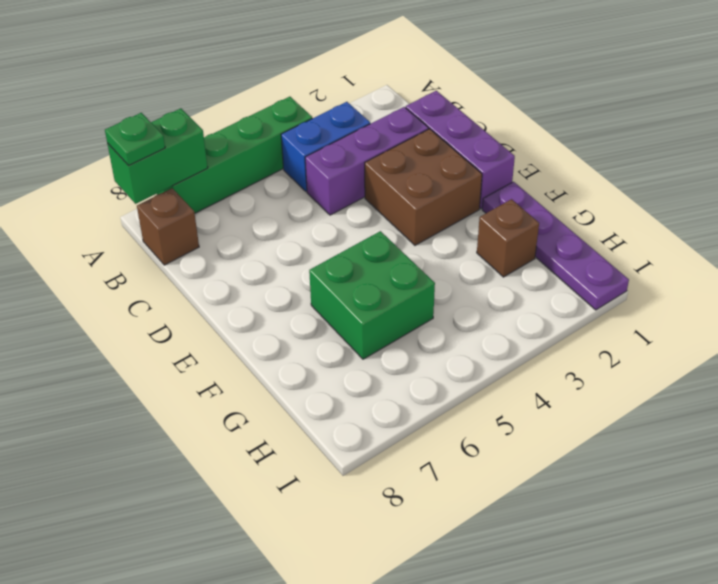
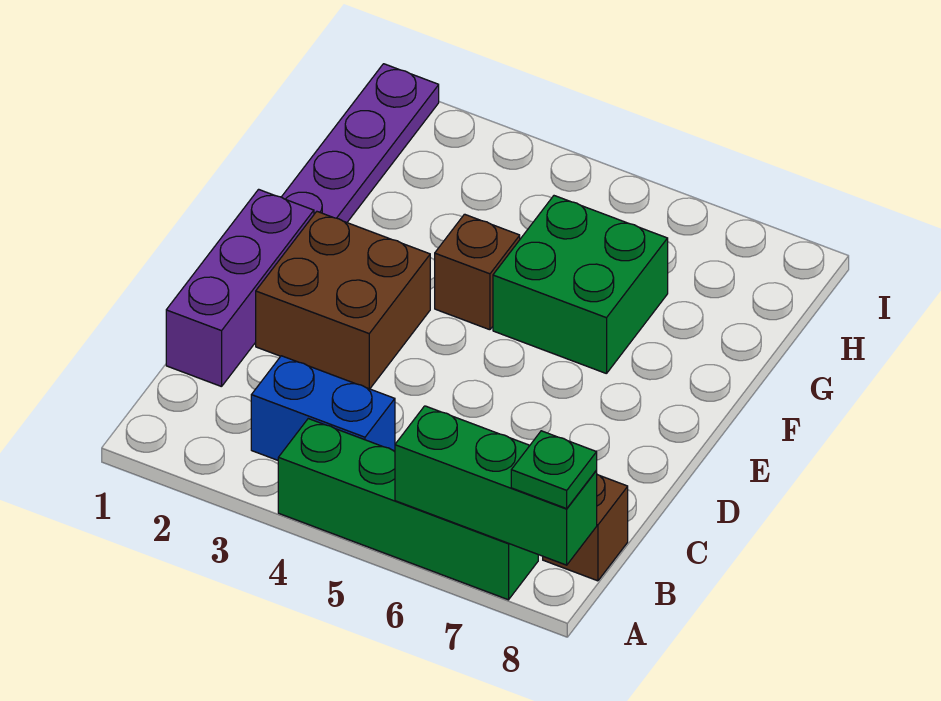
green 1x2 brick [107,108,208,204] -> green 1x3 brick [395,406,597,565]
purple 1x3 brick [305,107,429,215] -> none
brown 1x1 brick [477,199,539,277] -> brown 1x1 brick moved to [435,214,520,330]

